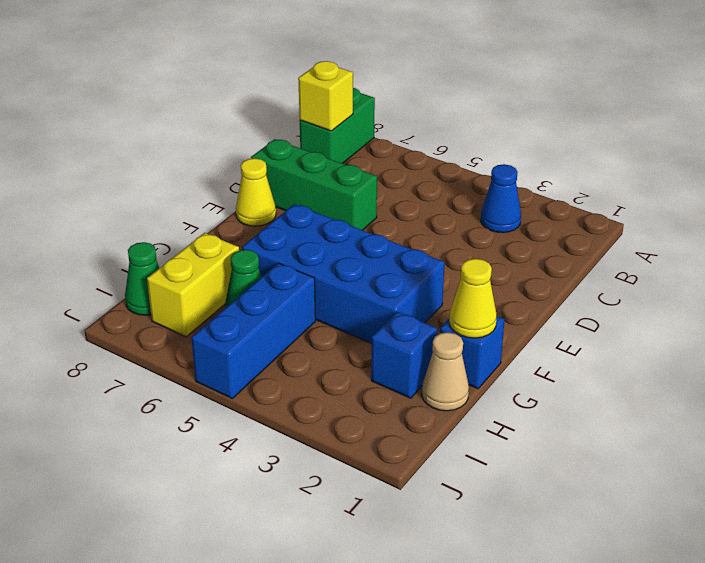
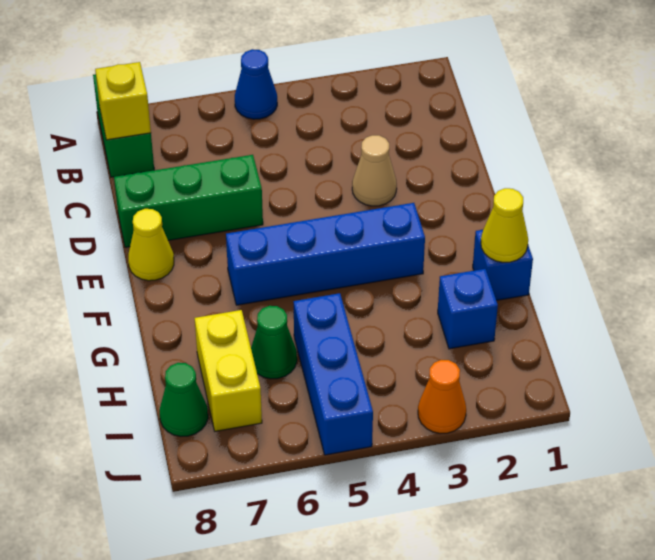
blue 1x1 cone [481,164,521,233] -> blue 1x1 cone moved to [235,49,277,119]
blue 2x4 brick [242,204,445,344] -> blue 1x4 brick [226,203,425,305]
tan 1x1 cone [422,332,469,411] -> tan 1x1 cone moved to [352,135,397,206]
none -> orange 1x1 cone [418,360,466,434]

